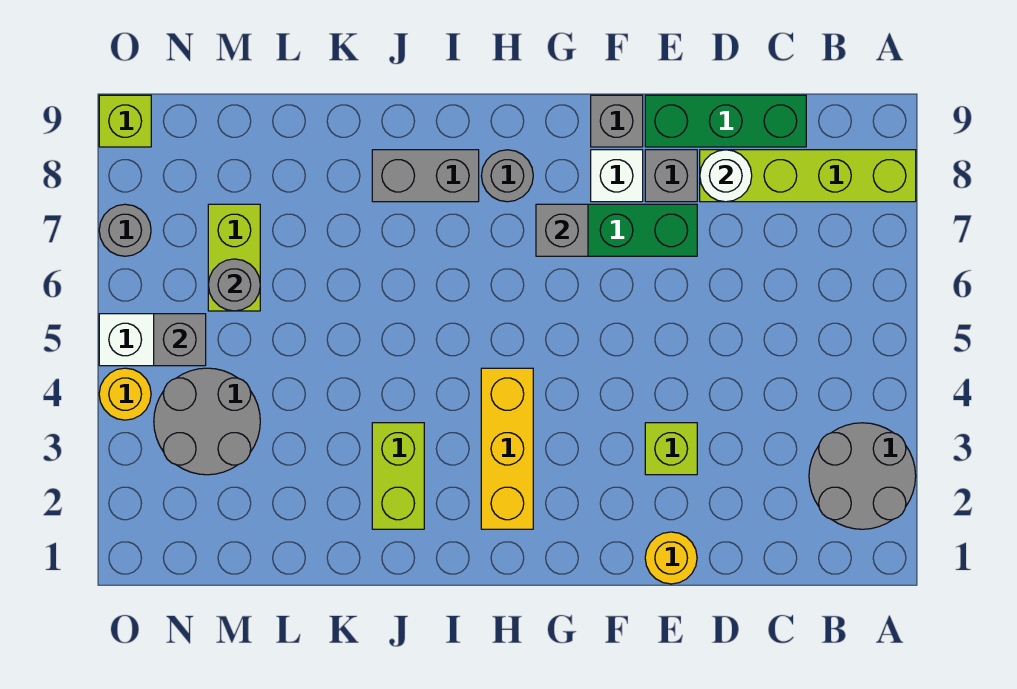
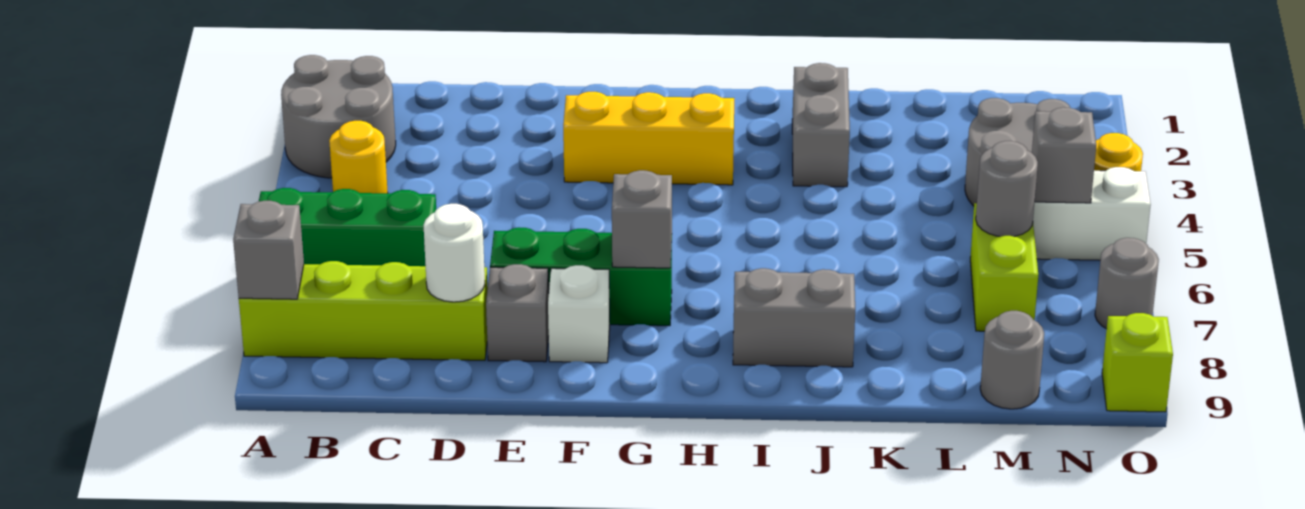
green 1x3 brick [645,95,806,147] -> green 1x3 brick moved to [259,188,436,266]
yellow 1x1 round brick [645,532,697,584] -> yellow 1x1 round brick moved to [329,121,388,193]
lime 1x1 brick [645,423,697,475] -> none
grey 1x1 brick [591,95,643,147] -> grey 1x1 brick moved to [233,201,304,299]
yellow 1x3 brick [481,368,533,529] -> yellow 1x3 brick turned to [563,92,734,185]
grey 1x1 round brick [481,150,533,202] -> grey 1x1 round brick moved to [980,311,1044,409]
lime 1x2 brick [372,423,424,529] -> grey 1x2 brick [792,63,850,187]

